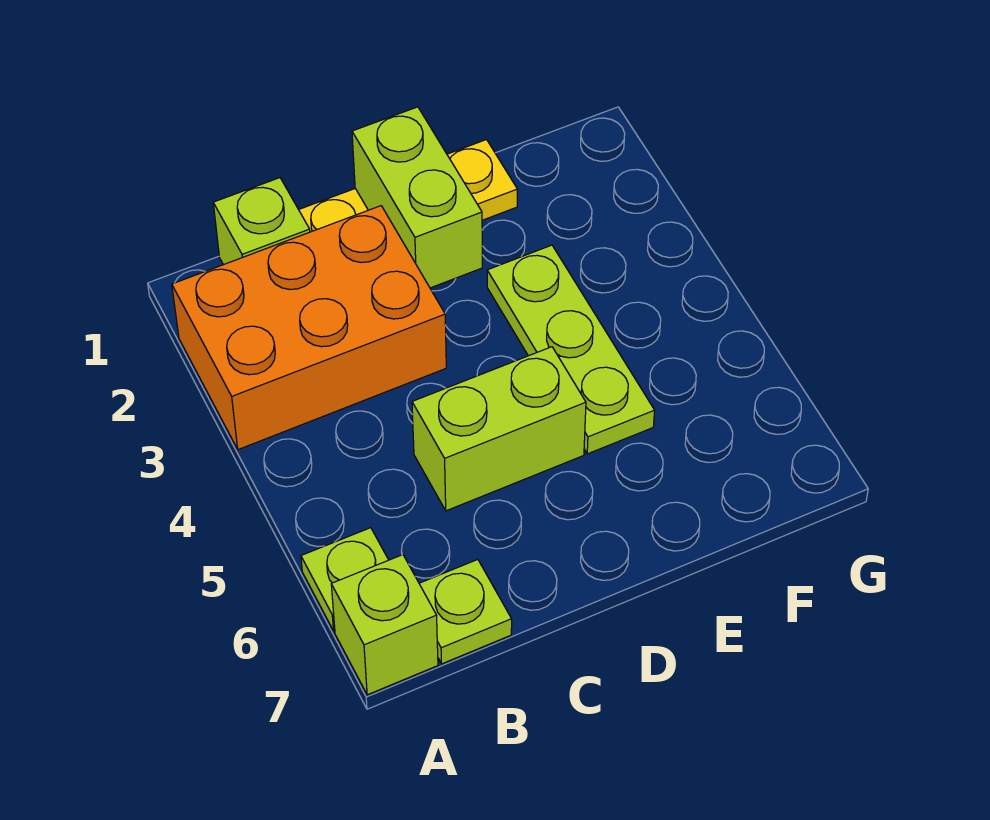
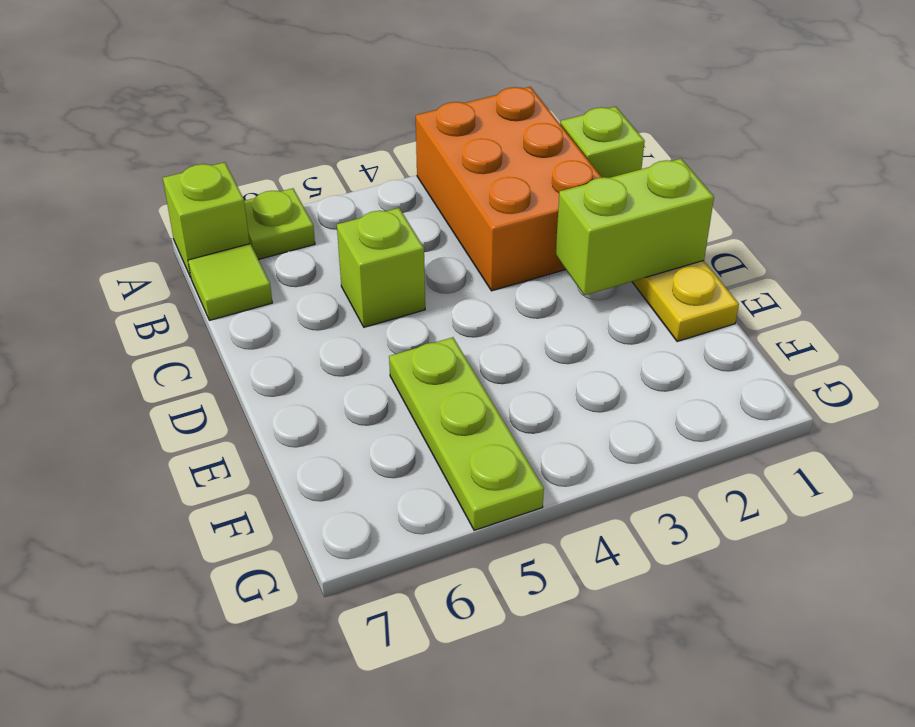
lime 1x1 plate [419,560,512,664] -> lime 1x1 tile [188,244,272,320]
lime 1x2 brick [412,347,586,511] -> lime 1x1 brick [337,208,425,327]
lime 1x3 plate [487,245,655,454] -> lime 1x3 plate turned to [389,337,544,530]

